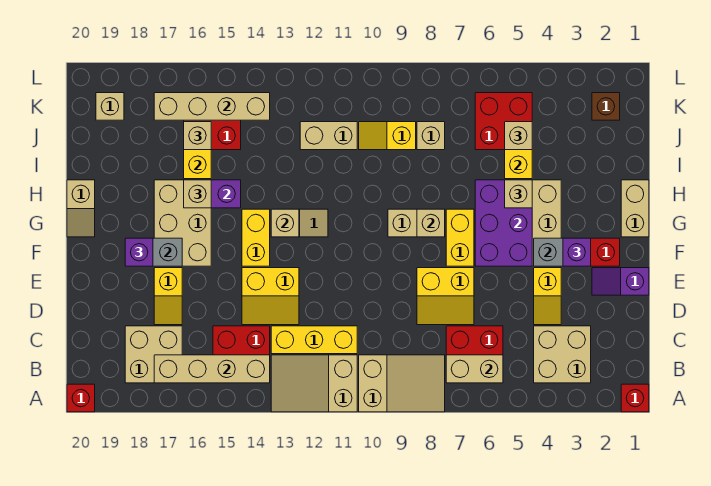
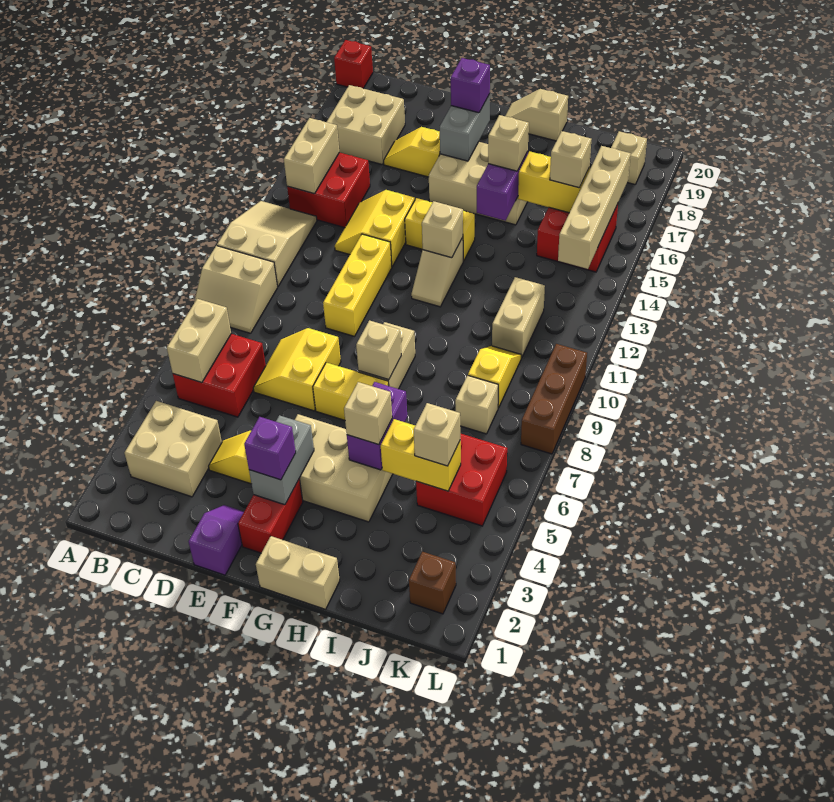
red 1x1 brick [621,384,649,412] -> none
tan 2x3 slope [359,355,445,412] -> tan 2x2 slope [194,246,278,333]
tan 1x4 brick [154,355,270,383] -> tan 1x2 brick [284,118,339,194]
yellow 1x3 brick [271,326,357,354] -> yellow 1x3 brick moved to [323,234,392,336]
purple 2x3 brick [475,180,532,266] -> purple 1x2 brick [347,382,407,470]
none -> brown 1x3 brick [521,344,587,454]

